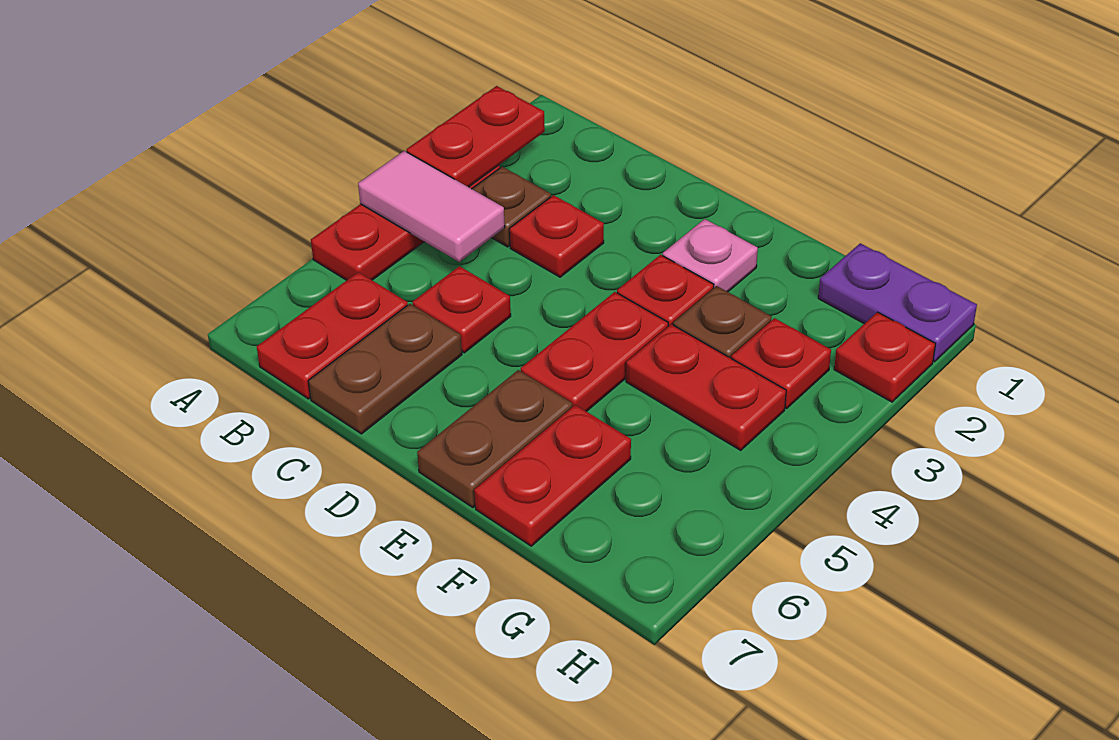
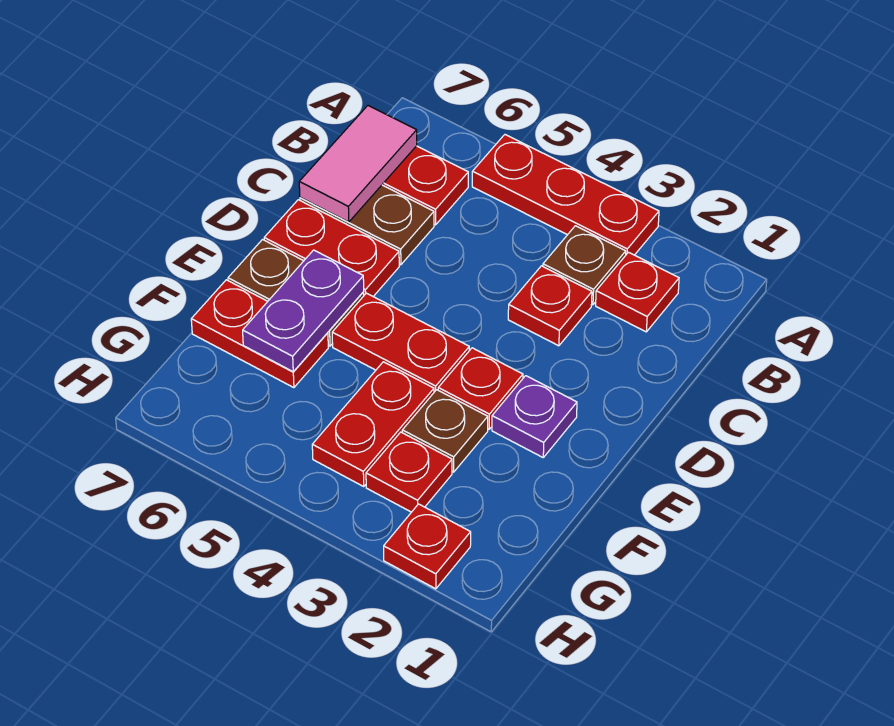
red 1x2 plate [407,86,545,187] -> red 1x2 plate moved to [264,200,399,296]
pink 1x2 tile [358,151,505,262] -> pink 1x2 tile moved to [299,106,417,222]
red 1x1 plate [412,266,511,353] -> red 1x1 plate moved to [596,252,679,332]
pink 1x1 plate [663,219,758,292] -> purple 1x1 plate [492,376,577,457]
purple 1x2 plate [818,243,977,362] -> purple 1x2 plate moved to [243,250,364,372]

